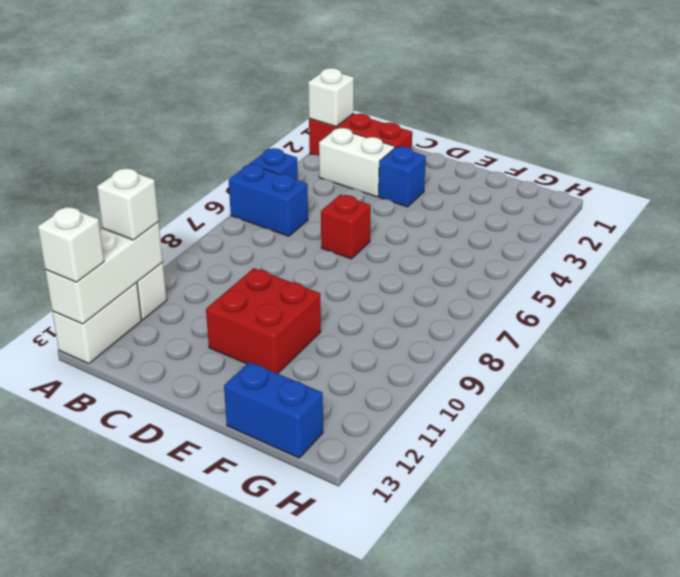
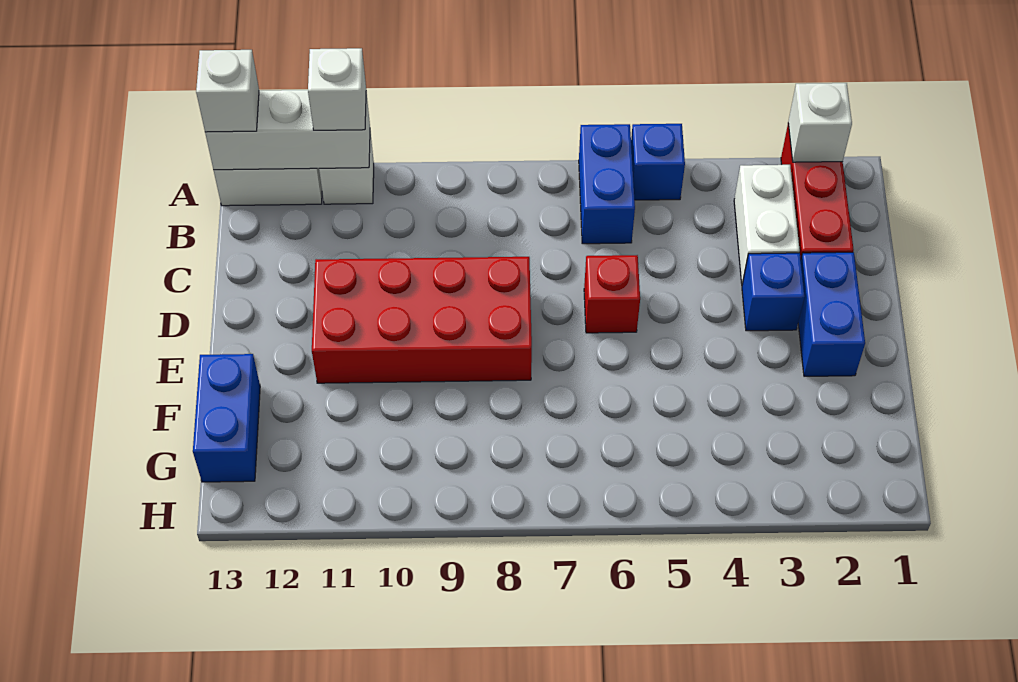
none -> blue 1x2 brick [798,252,865,376]
red 2x2 brick [206,268,321,374] -> red 2x4 brick [312,257,532,383]

